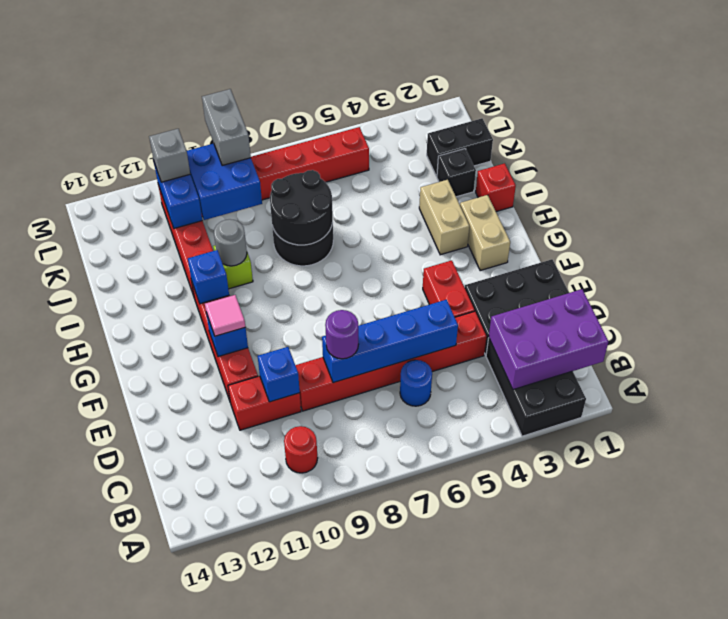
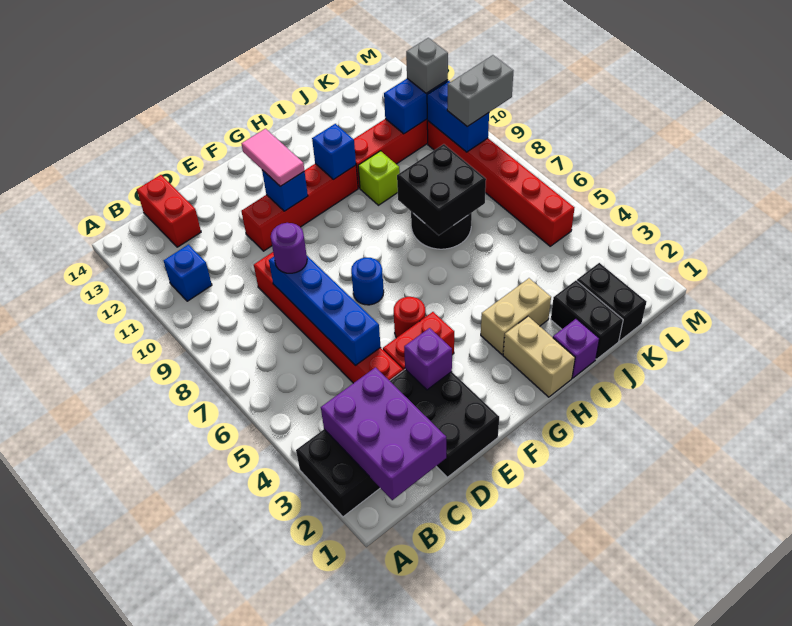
red 1x1 round brick [284,426,318,473] -> red 1x1 round brick moved to [394,297,425,338]
blue 1x1 round brick [400,360,432,406] -> blue 1x1 round brick moved to [351,258,384,305]
red 1x2 brick [228,376,301,430] -> red 1x2 brick moved to [137,175,201,247]
blue 1x1 brick [258,347,300,402] -> blue 1x1 brick moved to [163,245,212,301]
none -> purple 1x1 brick [404,328,452,390]
pink 1x1 tile [205,295,245,336] -> pink 1x2 tile [242,129,304,186]
tan 1x2 brick [460,195,510,271] -> tan 1x2 brick turned to [503,316,575,397]
red 1x1 brick [476,163,516,212] -> purple 1x1 brick [553,319,599,378]
black 2x2 round brick [270,170,333,245] -> black 2x2 brick [397,144,486,235]
grey 1x1 round brick [214,219,247,266] -> none
black 1x1 brick [437,149,476,197] -> black 1x2 brick [551,281,623,359]
blue 2x2 brick [187,144,262,220] -> blue 1x2 brick [427,81,489,152]

